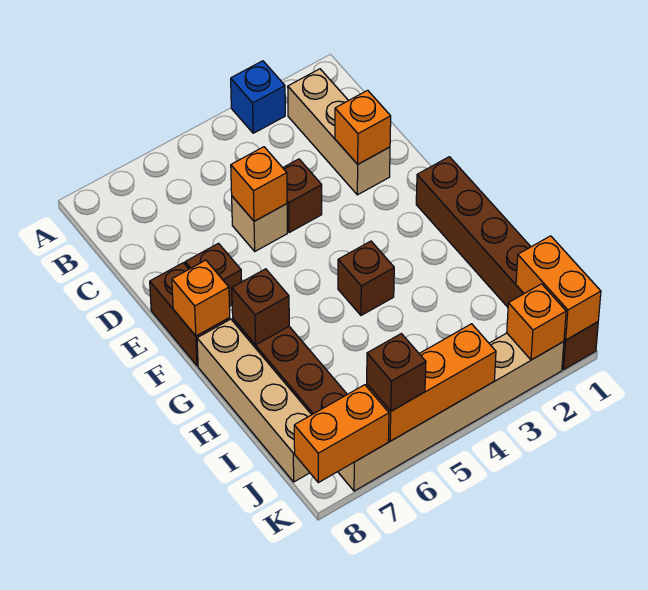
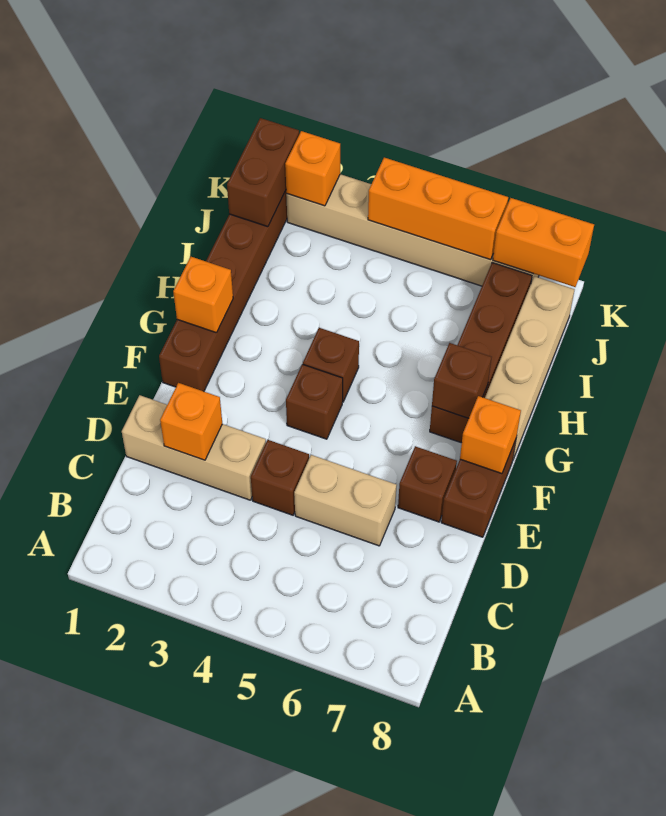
blue 1x1 brick [231,61,285,133] -> none
tan 1x3 brick [288,69,390,195] -> tan 1x3 brick turned to [122,395,266,500]
tan 1x1 brick [232,196,287,251] -> tan 1x2 brick [294,455,397,546]
orange 1x1 brick [231,147,287,221] -> orange 1x1 brick moved to [173,257,233,333]
orange 1x2 brick [516,236,601,340] -> brown 1x2 brick [227,118,299,227]
brown 1x1 brick [367,334,426,411] -> brown 1x1 brick moved to [286,364,343,439]

